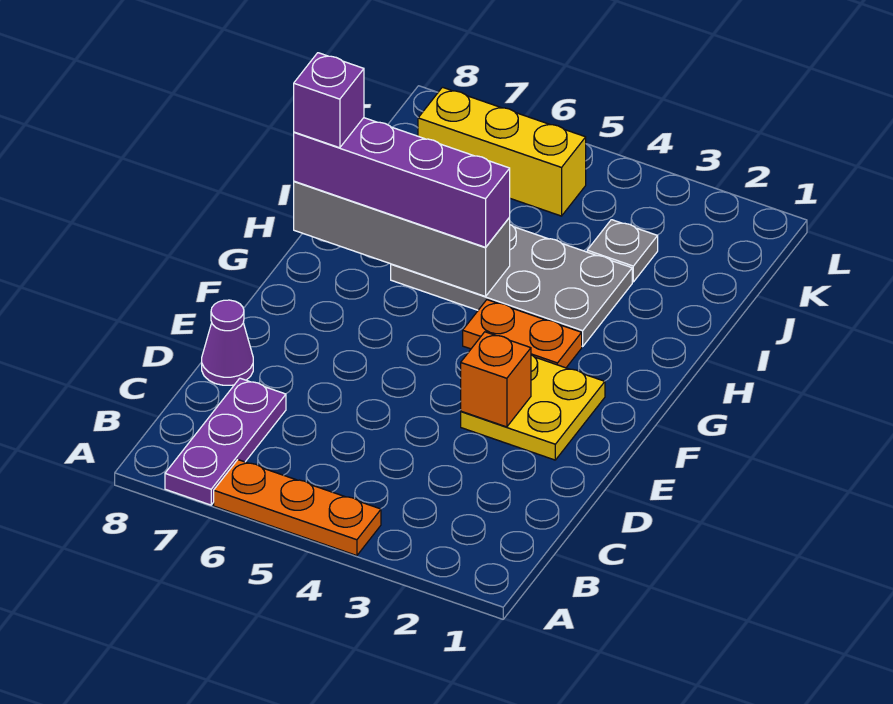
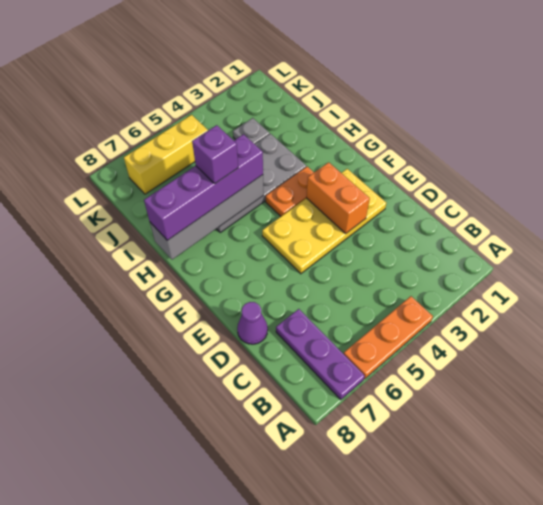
yellow 2x2 plate [461,355,605,460] -> yellow 2x4 plate [262,169,386,274]
orange 1x1 brick [461,332,531,427] -> orange 1x2 brick [306,162,370,233]
purple 1x1 brick [294,53,364,148] -> purple 1x1 brick moved to [192,125,238,183]

